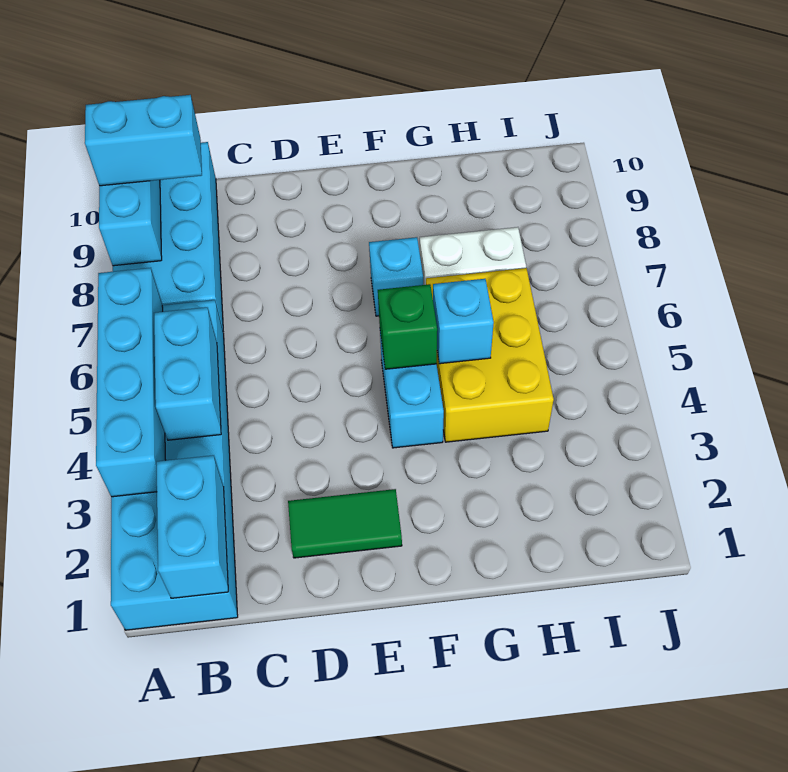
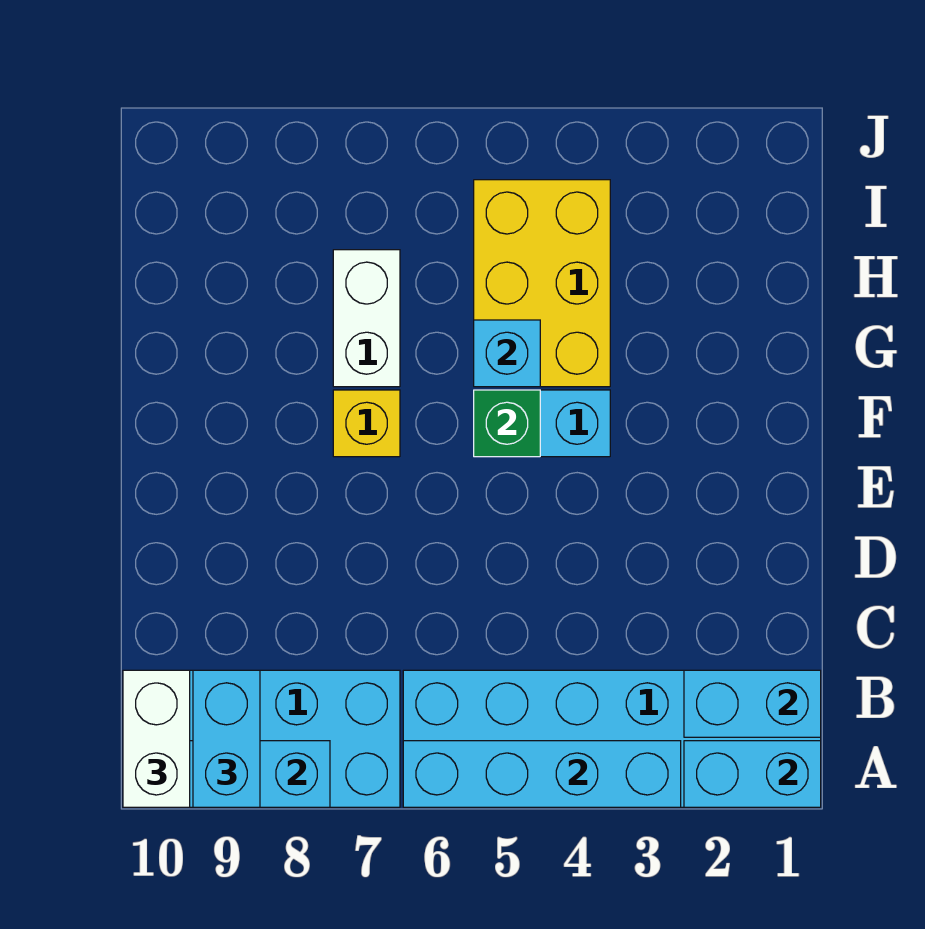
none -> white 1x2 brick [123,670,190,807]
cyan 1x2 brick [154,307,221,440] -> cyan 1x2 brick moved to [684,741,821,807]
green 1x2 tile [288,489,402,558] -> none
cyan 1x1 brick [369,237,423,316] -> yellow 1x1 brick [333,390,400,457]
yellow 2x3 brick [426,268,554,442] -> yellow 2x3 brick turned to [474,180,610,387]

